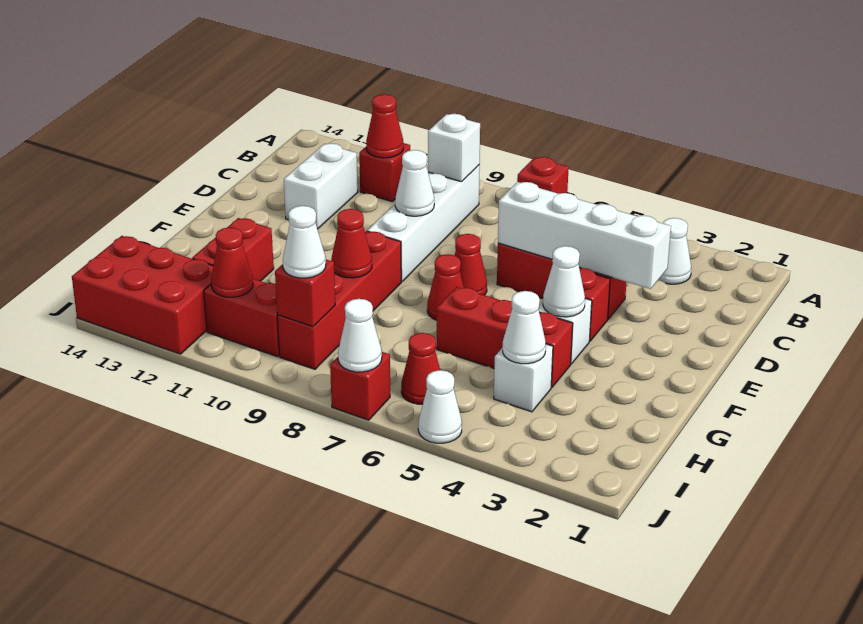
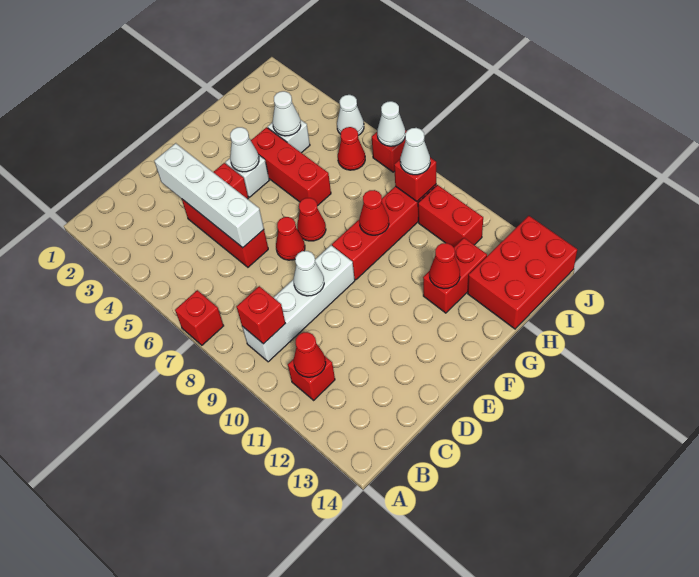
white 1x1 cone [658,218,691,284] -> none
white 1x1 brick [428,114,480,182] -> red 1x1 brick [236,286,286,344]
white 1x2 brick [284,143,358,229] -> none
red 1x1 cone [211,227,253,297] -> red 1x1 cone moved to [429,243,460,289]
red 2x3 brick [72,236,213,354] -> red 2x3 brick turned to [468,216,577,329]

